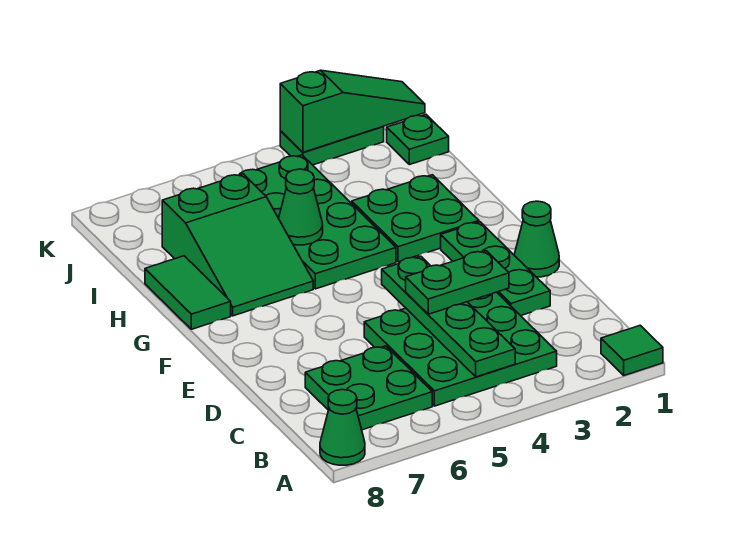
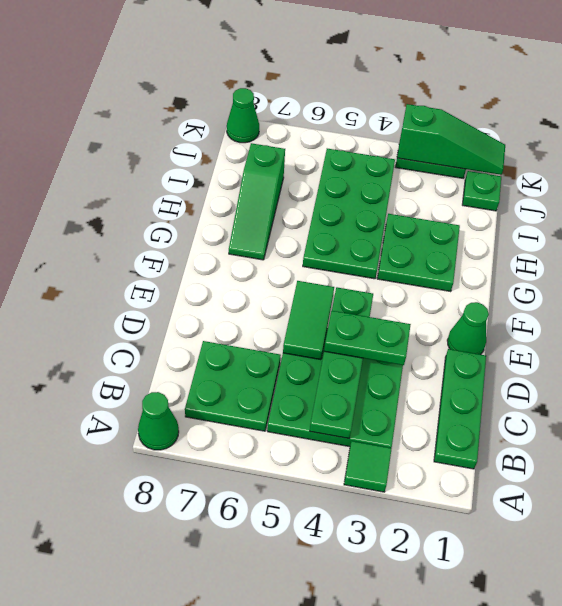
green 1x1 tile [601,325,663,375] -> green 1x1 tile moved to [344,441,392,492]
green 1x3 plate [441,222,550,316] -> green 1x3 plate moved to [434,349,486,469]
green 2x3 slope [162,174,313,316] -> green 1x3 slope [229,143,285,260]
green 1x2 tile [145,256,231,329] -> green 1x2 tile moved to [283,281,334,360]
green 1x1 cone [279,169,323,245] -> green 1x1 cone moved to [227,88,259,143]

